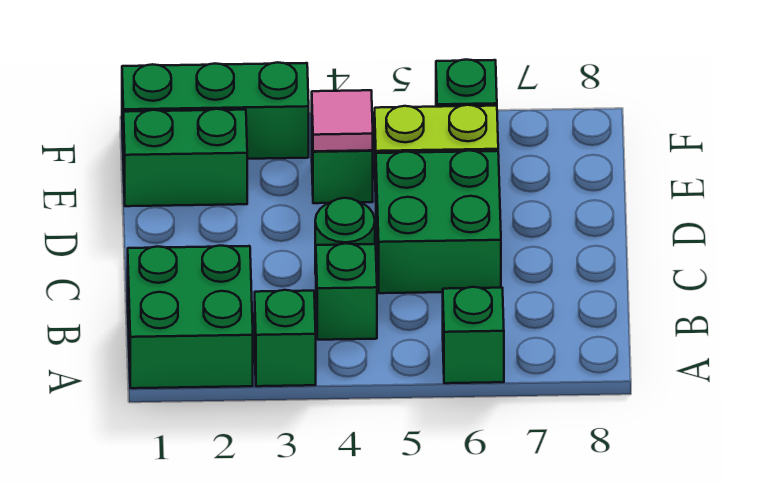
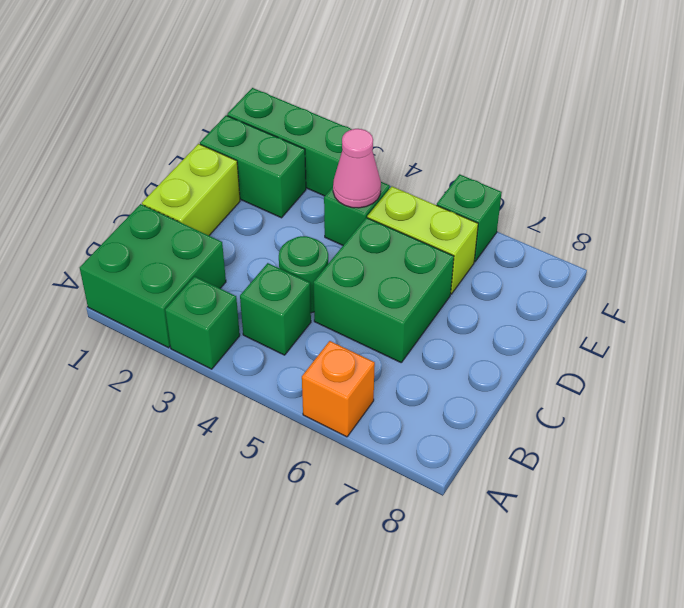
green 1x1 brick [443,287,504,383] -> orange 1x1 brick [302,341,375,437]
none -> lime 1x2 brick [142,144,240,236]
pink 1x1 tile [312,90,373,151] -> pink 1x1 cone [333,129,381,208]

